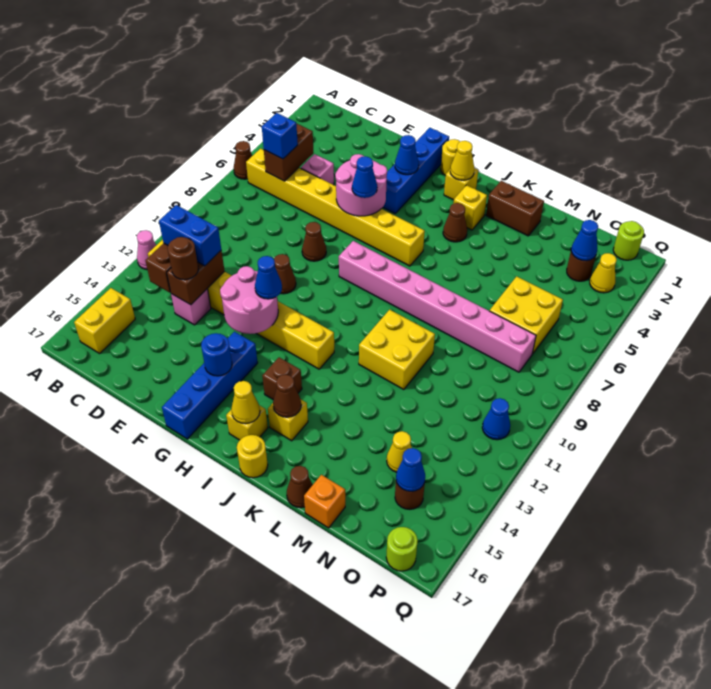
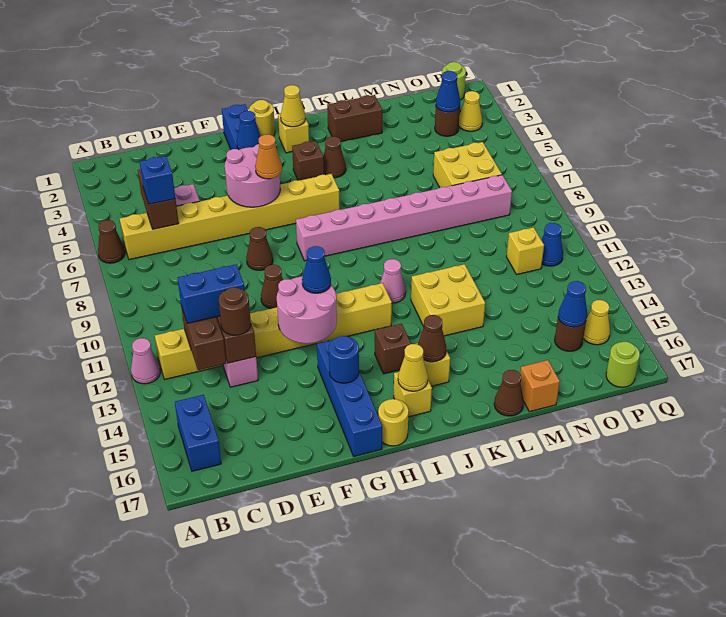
yellow 1x2 brick [74,288,135,353] -> blue 1x2 brick [175,395,221,471]
blue 1x1 cone [352,156,377,198] -> orange 1x1 cone [255,134,282,179]
none -> brown 1x1 brick [292,141,324,180]
yellow 1x1 brick [453,185,487,230] -> yellow 1x1 brick moved to [507,227,544,274]
none -> pink 1x1 cone [380,259,406,303]
yellow 1x1 round brick [237,435,268,478] -> yellow 1x1 round brick moved to [378,399,409,446]
yellow 2x2 brick [359,310,435,390] -> yellow 2x2 brick moved to [411,264,485,336]
yellow 1x1 cone [387,431,412,472] -> yellow 1x1 cone moved to [583,300,610,345]

